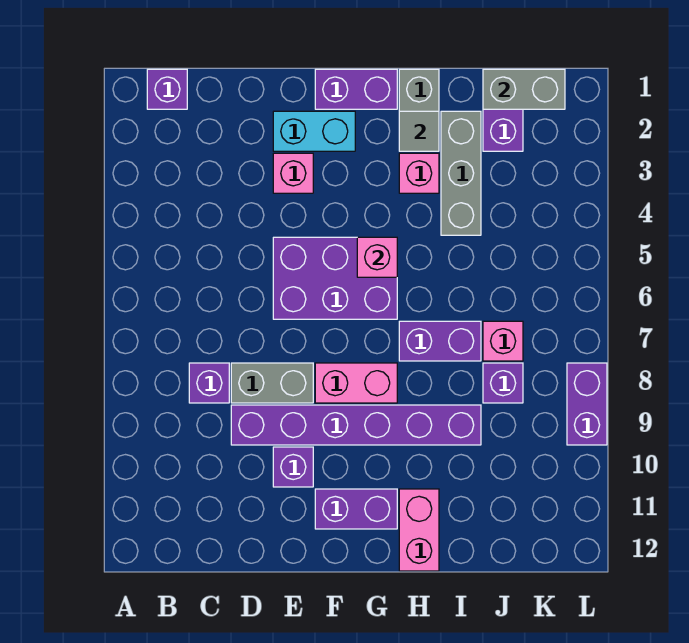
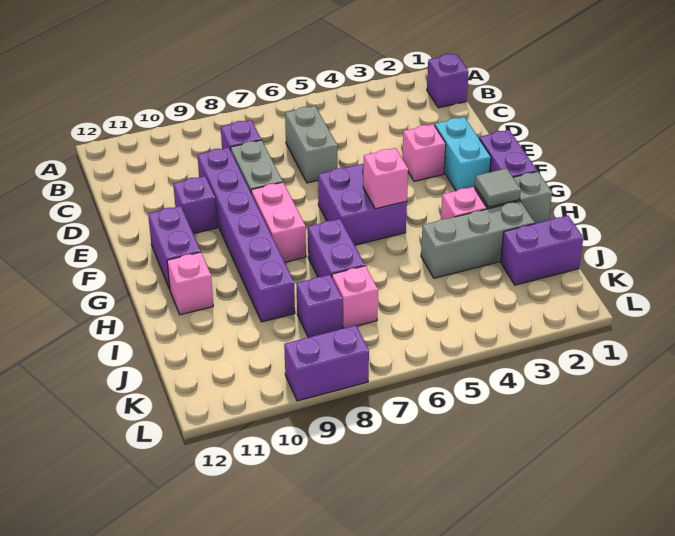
purple 2x3 brick [273,237,397,319] -> purple 2x2 brick [318,164,407,245]
pink 1x2 brick [399,489,439,571] -> pink 1x1 brick [167,252,213,315]
grey 1x2 brick [483,69,565,109] -> grey 1x2 brick moved to [285,106,337,183]

